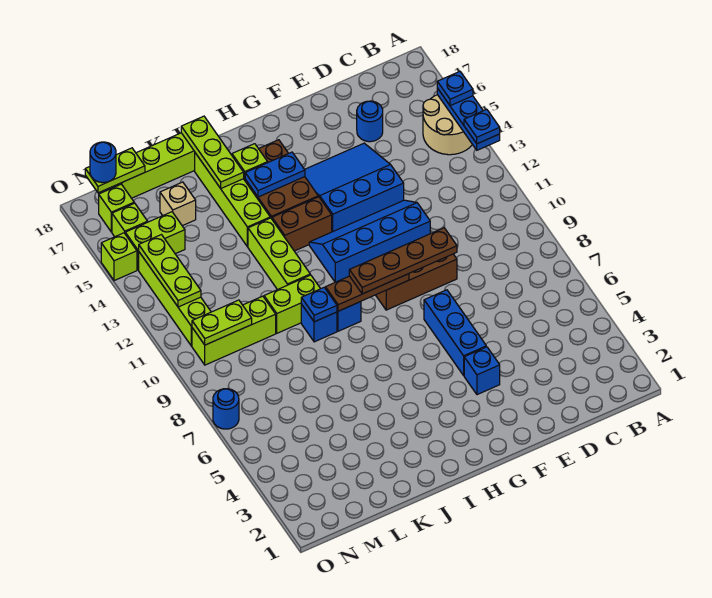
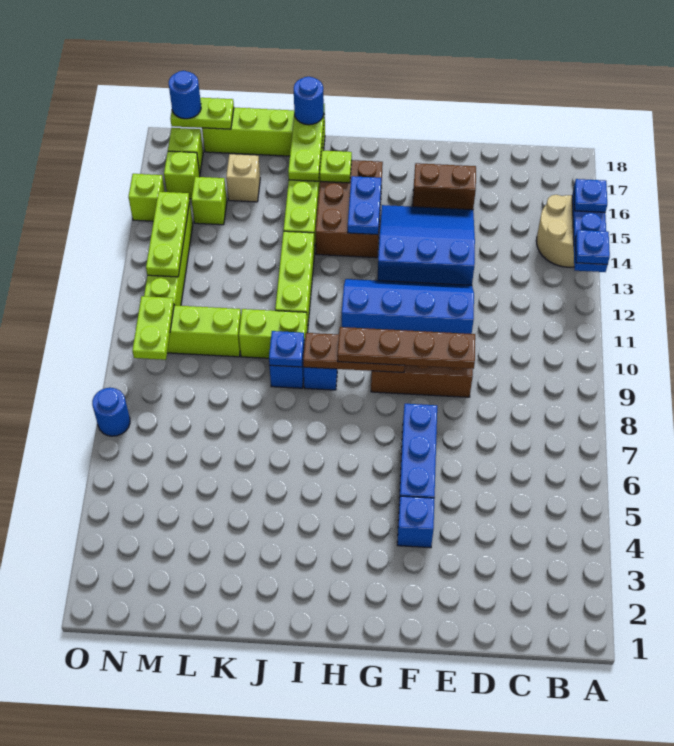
blue 1x1 round brick [357,101,383,142] -> blue 1x1 round brick moved to [294,77,324,125]
brown 1x2 brick [272,197,332,251] -> brown 1x2 brick moved to [413,163,476,210]
blue 1x2 plate [245,152,305,197] -> blue 1x2 plate turned to [348,176,381,235]
lime 1x2 plate [192,300,252,345] -> lime 1x2 plate turned to [132,296,174,360]
lime 1x2 brick [125,212,185,270] -> lime 1x1 brick [191,177,227,225]

